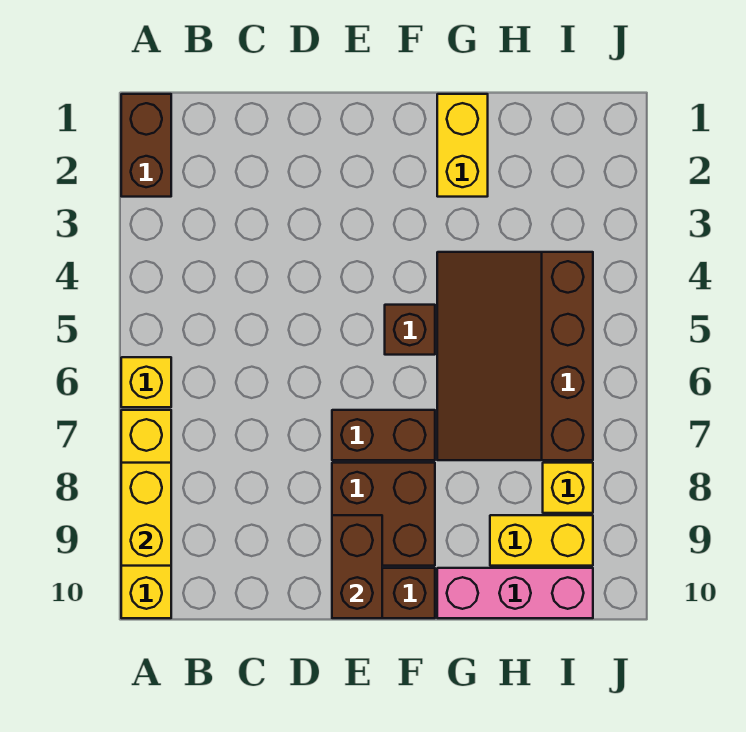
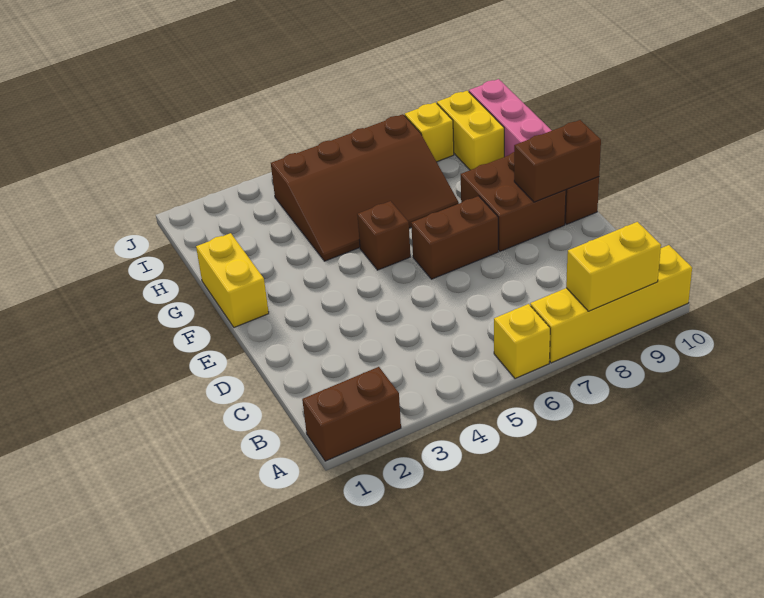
brown 1x2 brick [332,410,435,460] -> brown 1x2 brick turned to [411,196,498,279]
yellow 1x2 brick [437,94,488,197] -> yellow 1x2 brick turned to [196,233,269,327]

